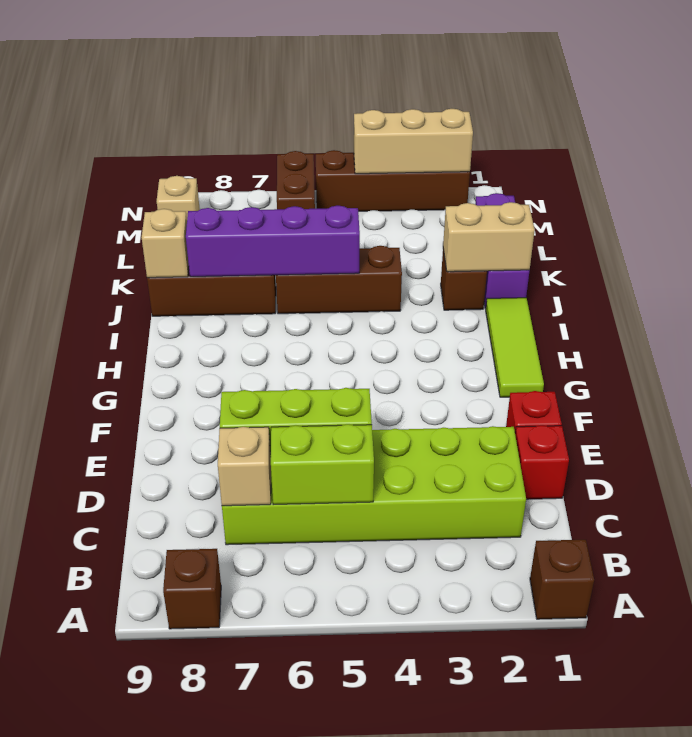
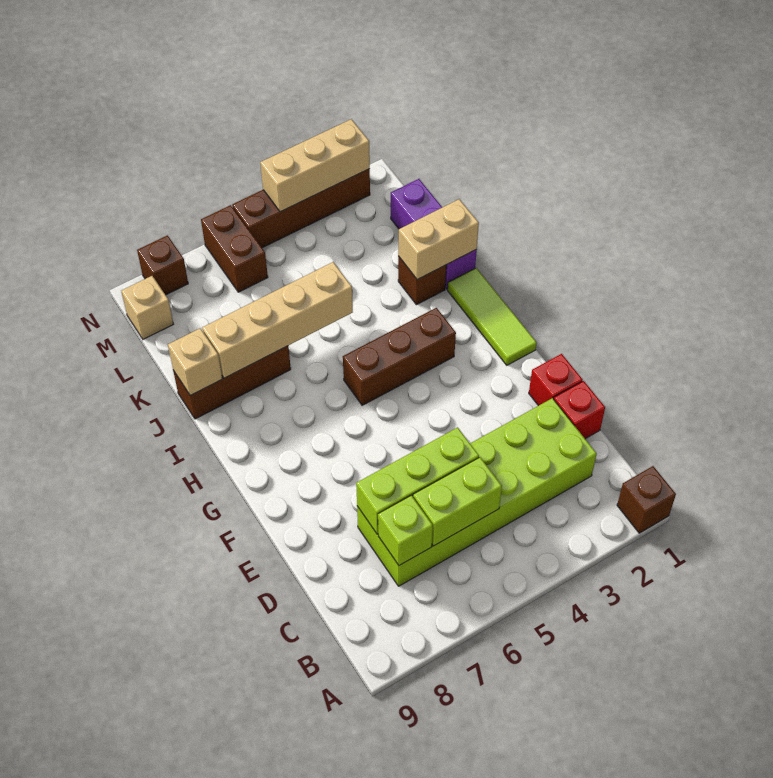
brown 1x1 brick [163,549,221,629] -> brown 1x1 brick moved to [137,235,188,295]
tan 1x1 brick [218,427,271,506] -> lime 1x1 brick [378,495,433,565]
brown 1x3 brick [276,246,402,314] -> brown 1x3 brick moved to [343,308,456,405]
purple 1x4 brick [186,206,360,277] -> tan 1x4 brick [202,262,353,378]

